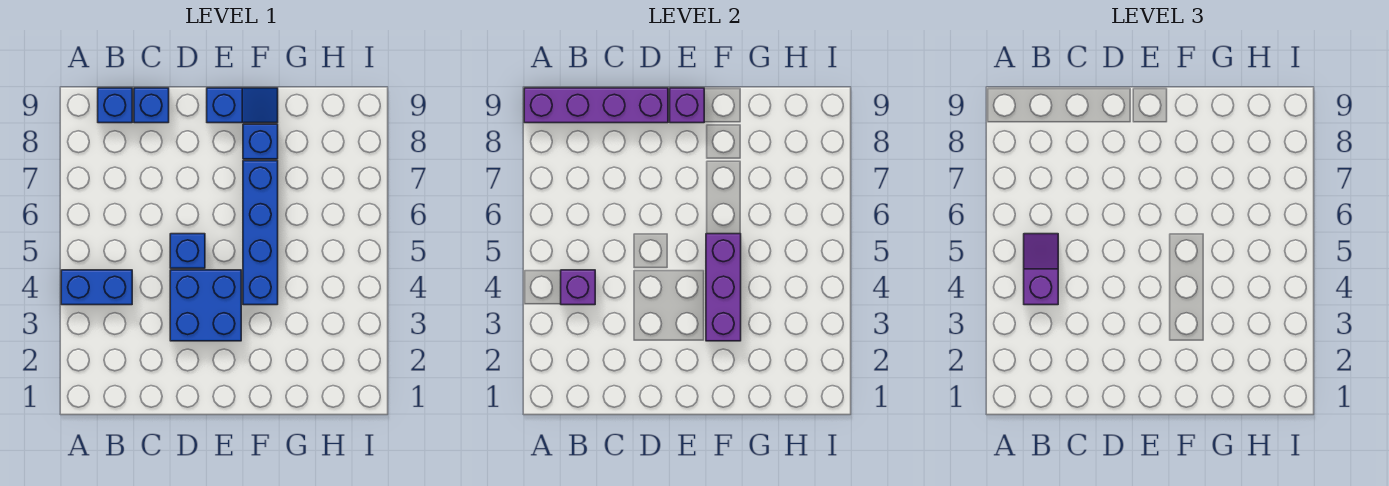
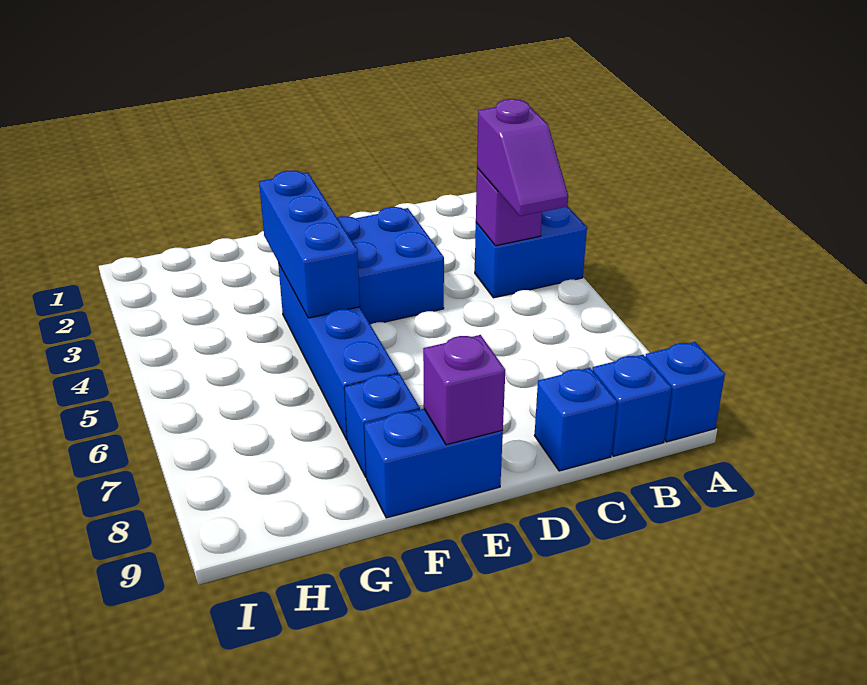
purple 1x4 brick [524,88,668,123] -> none
blue 1x1 brick [170,234,205,268] -> blue 1x1 brick moved to [645,342,725,442]
blue 1x2 slope [207,88,278,123] -> blue 1x2 brick [364,409,503,518]
purple 1x3 brick [706,234,741,341] -> blue 1x3 brick [259,171,360,318]

